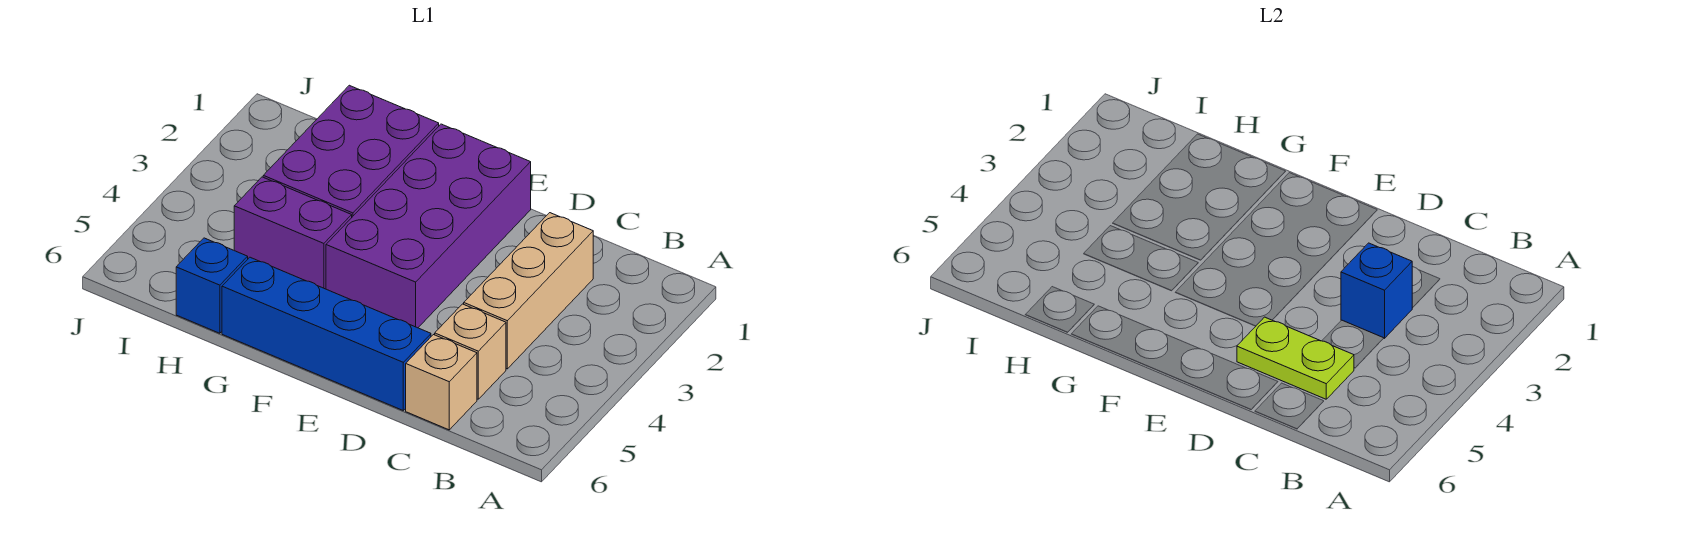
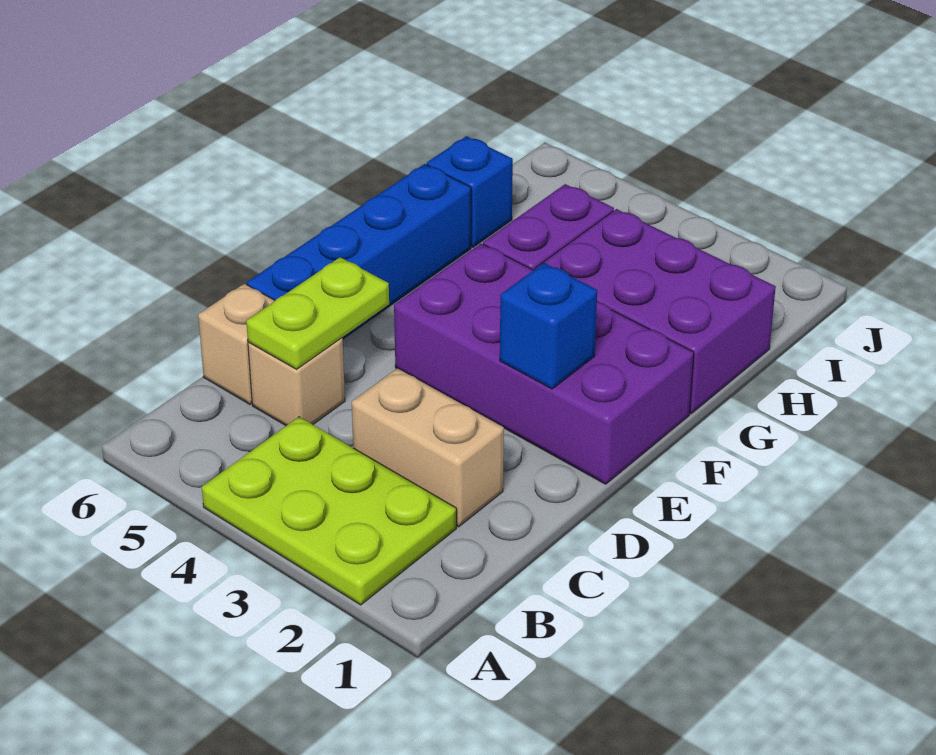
none -> lime 2x3 plate [202,417,456,605]
tan 1x3 brick [464,213,593,369] -> tan 1x2 brick [352,368,504,527]
blue 1x1 brick [1341,243,1412,338] -> blue 1x1 brick moved to [500,263,597,389]

